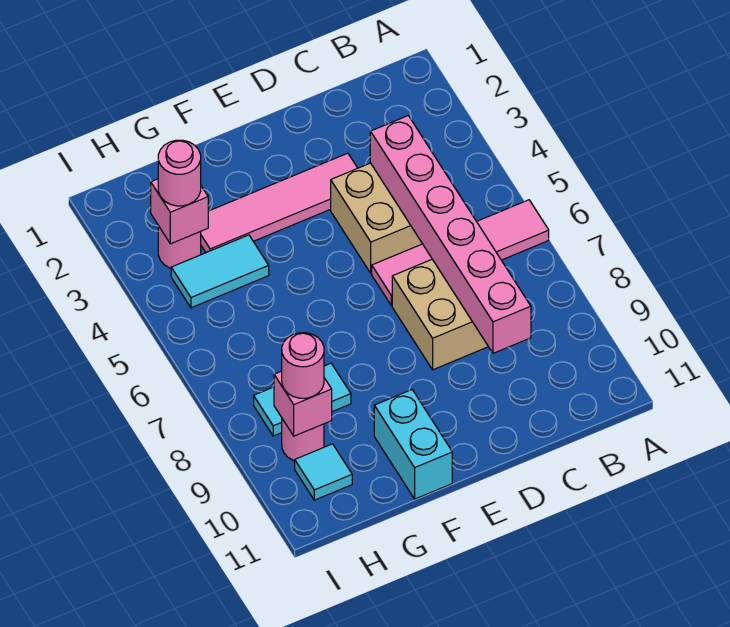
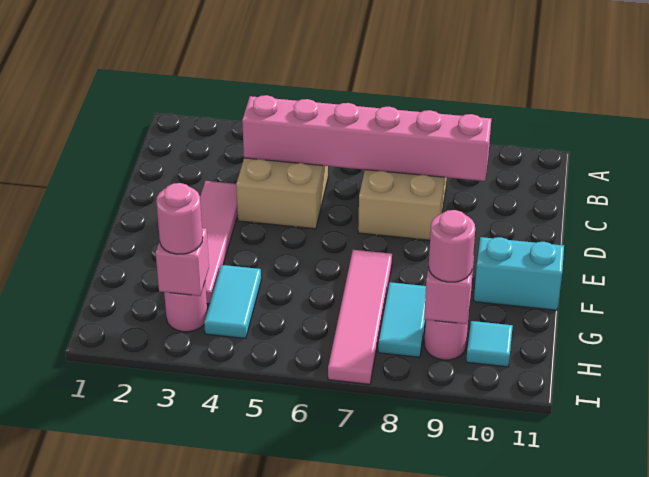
pink 1x4 tile [372,200,549,306] -> pink 1x4 tile moved to [328,250,392,384]

